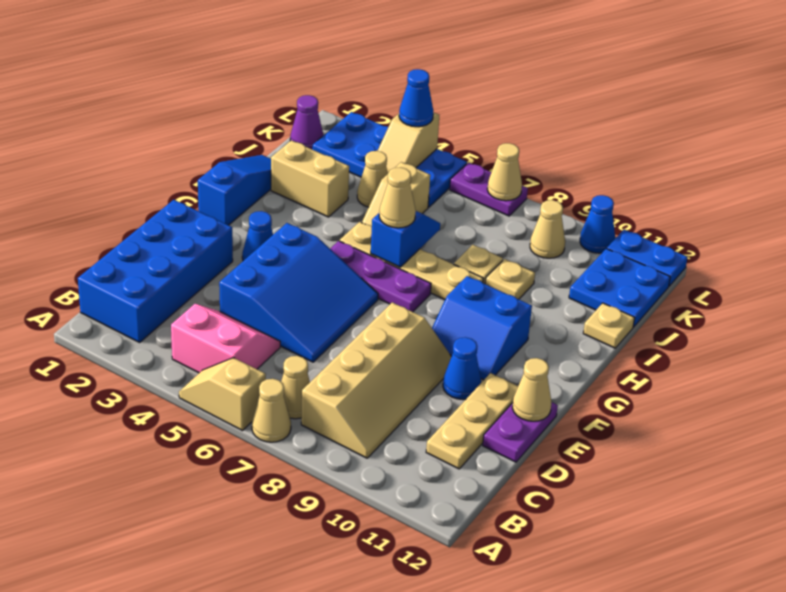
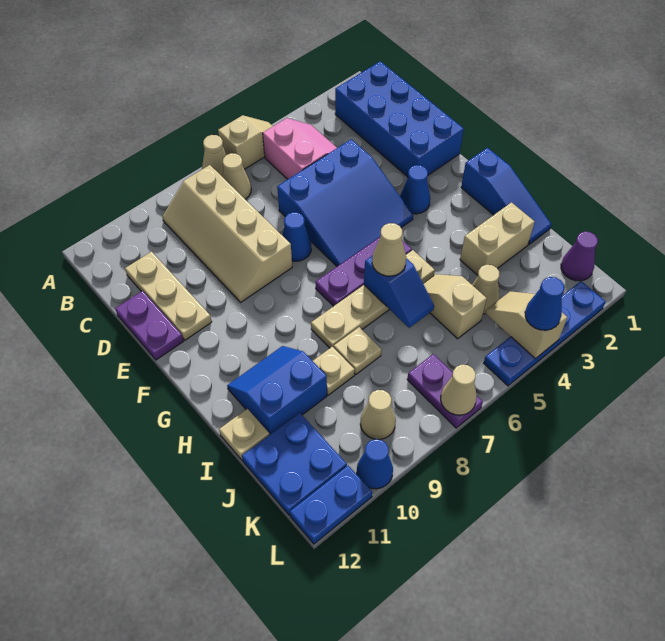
pink 2x2 slope [171,304,280,373] -> pink 2x2 slope turned to [263,118,337,179]
blue 3x3 slope [219,223,378,362] -> blue 3x3 slope turned to [277,139,413,266]
blue 1x1 cone [443,337,481,400] -> blue 1x1 cone moved to [282,212,311,261]
tan 1x1 cone [512,358,551,421] -> none
blue 2x2 slope [432,276,532,380] -> blue 2x2 slope moved to [227,346,327,435]
blue 2x4 plate [312,112,467,207] -> blue 1x4 plate [484,281,606,386]
purple 1x2 plate [450,163,528,216] -> purple 1x2 plate turned to [407,354,483,428]

